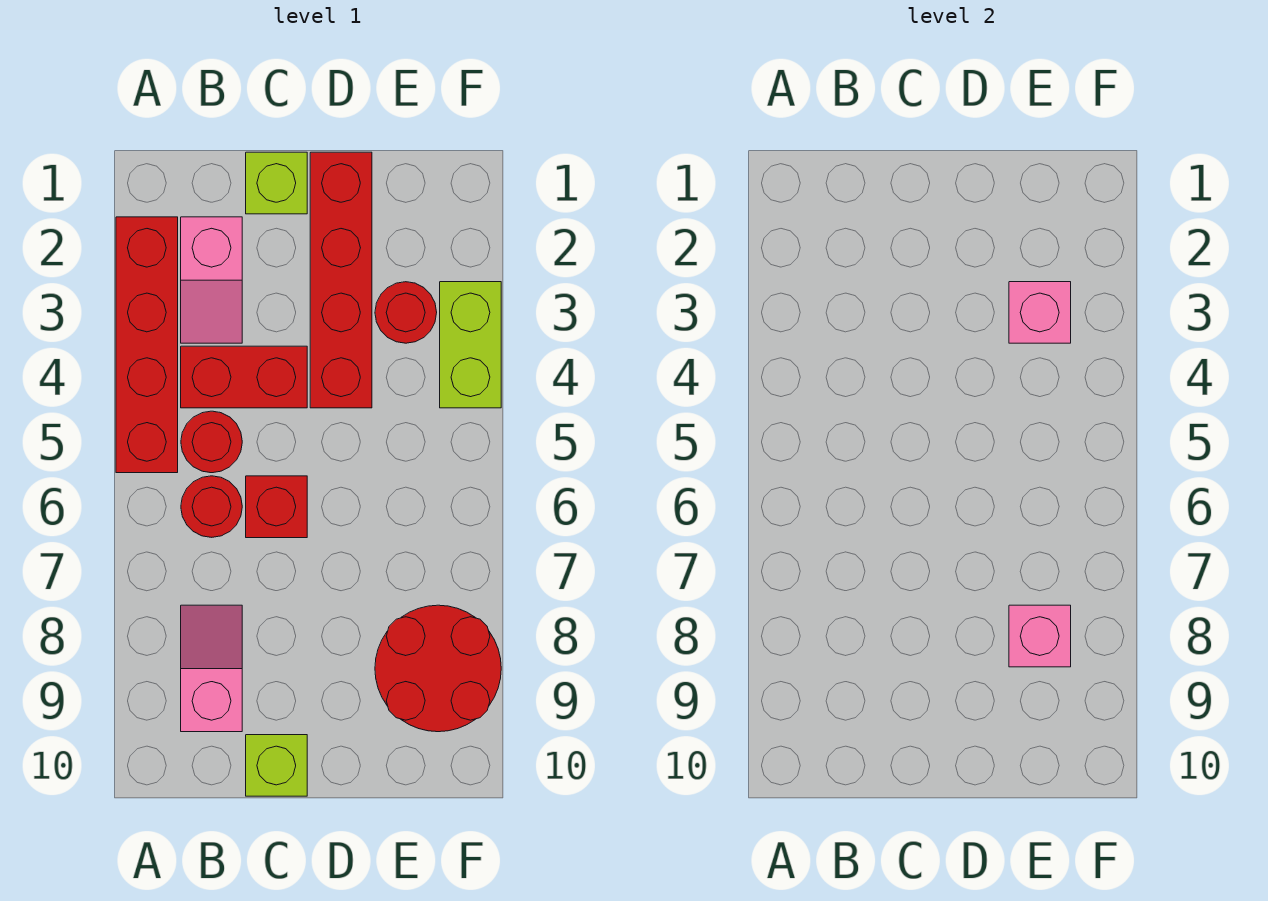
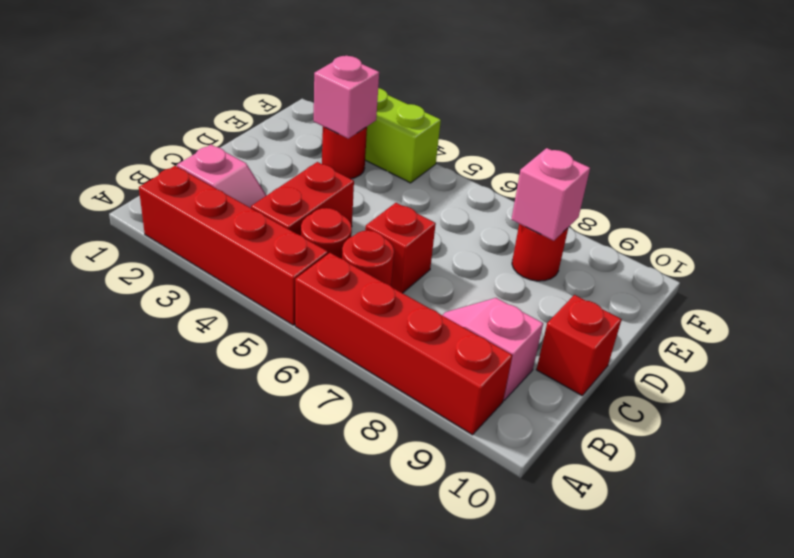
lime 1x1 brick [246,152,307,214] -> none
lime 1x1 brick [246,735,307,796] -> red 1x1 brick [536,295,622,395]
red 1x4 brick [310,152,372,408] -> red 1x4 brick moved to [295,253,512,435]
red 2x2 round brick [375,605,501,732] -> red 1x1 round brick [512,224,569,281]

